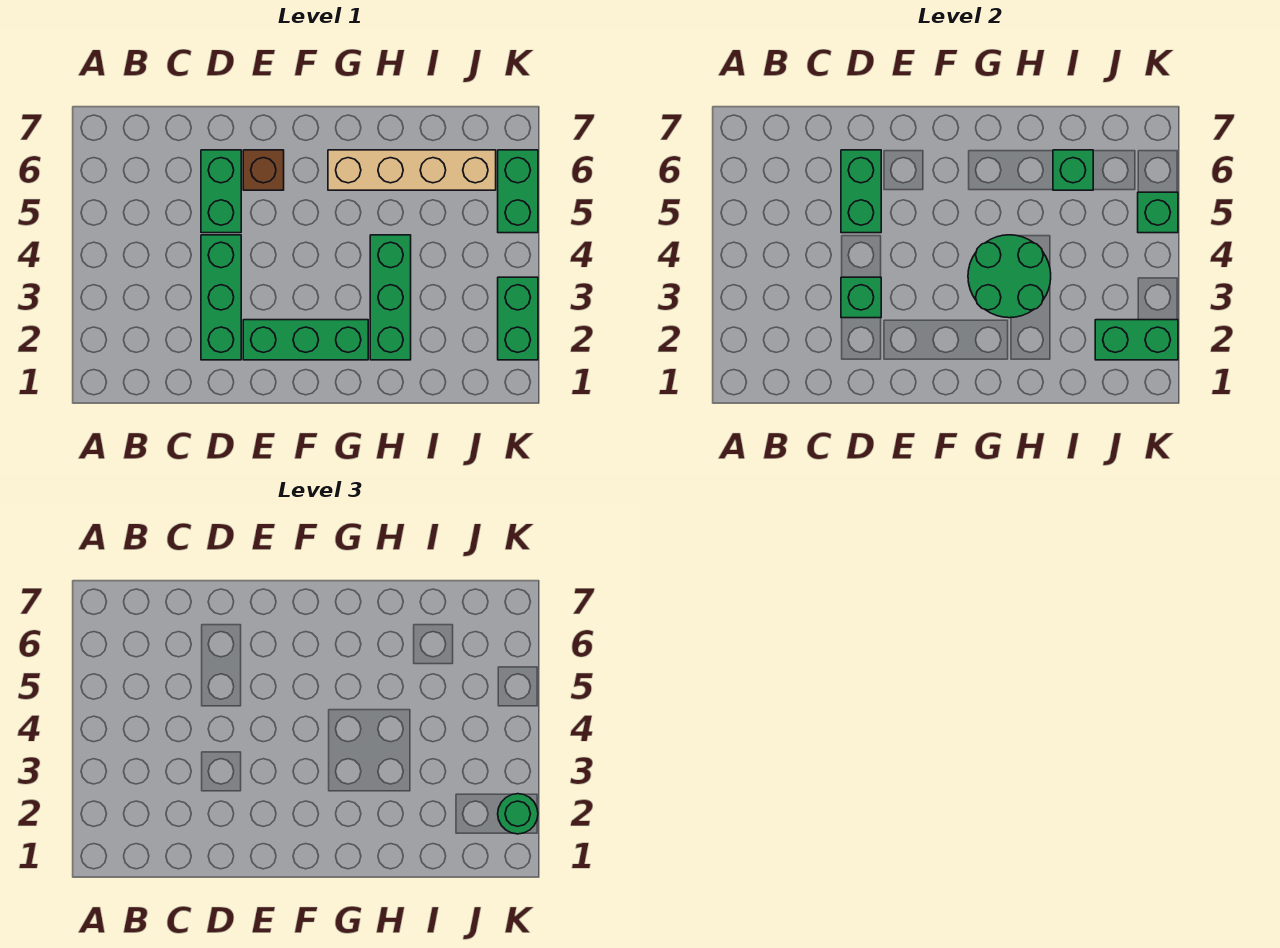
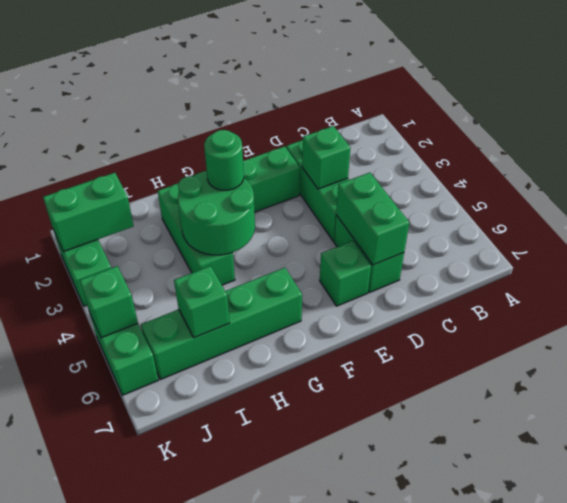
brown 1x1 brick [243,150,284,190] -> green 1x1 brick [320,241,371,306]
tan 1x4 brick [328,150,496,190] -> green 1x4 brick [141,268,302,380]
green 1x1 round brick [498,794,538,834] -> green 1x1 round brick moved to [204,130,244,190]

